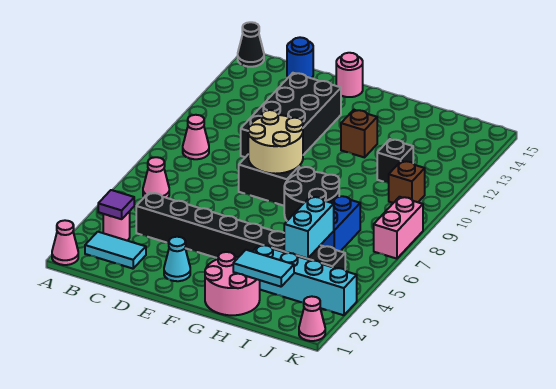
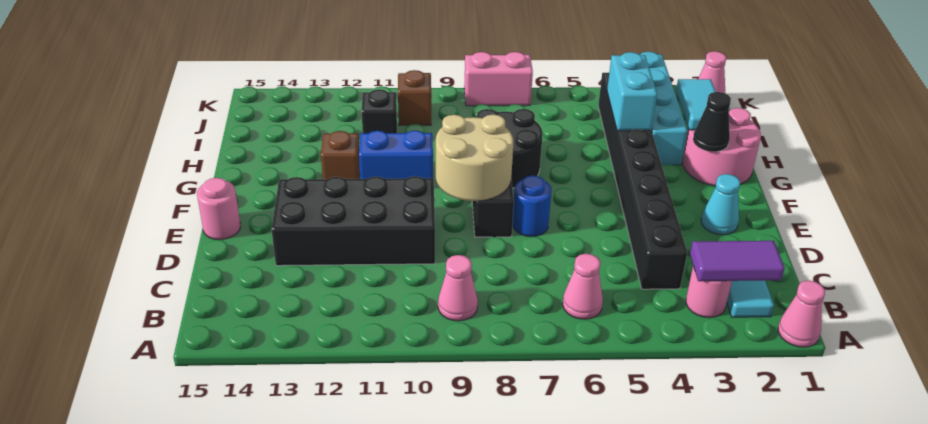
black 1x1 cone [238,22,264,67] -> black 1x1 cone moved to [693,92,731,152]
purple 1x1 tile [98,190,134,219] -> purple 1x2 tile [690,241,785,281]
blue 1x1 round brick [287,37,313,78] -> blue 1x1 round brick moved to [512,175,552,237]
cyan 1x2 brick [284,196,334,259] -> cyan 1x2 brick turned to [607,52,657,131]
blue 1x2 brick [321,196,360,251] -> blue 1x2 brick moved to [359,131,433,179]

